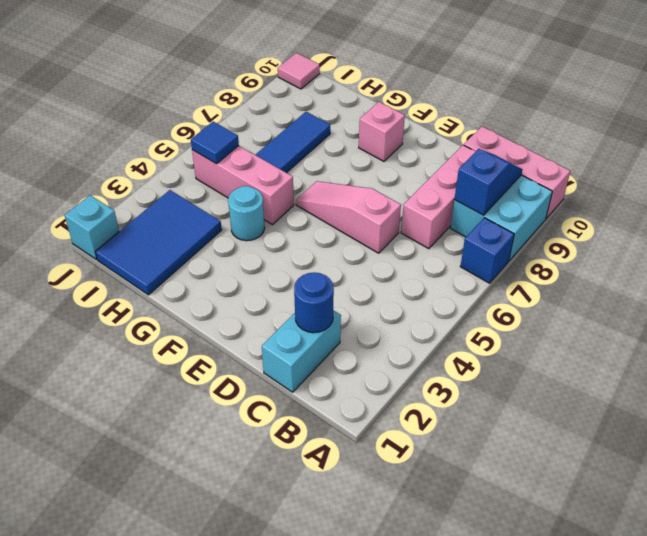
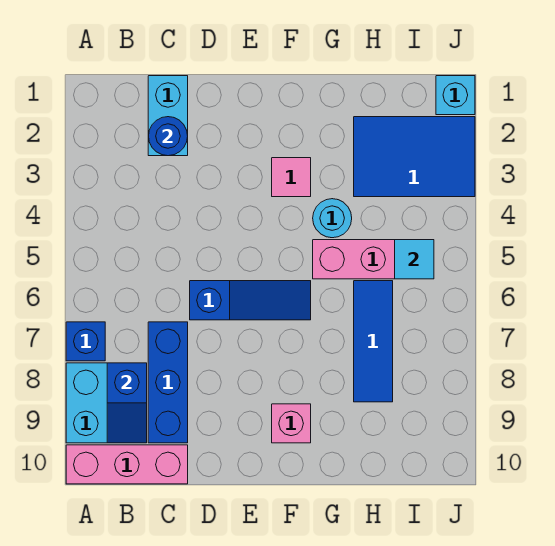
pink 1x3 brick [401,145,476,249] -> blue 1x3 brick [148,322,188,443]
pink 1x3 slope [296,181,401,253] -> blue 1x3 slope [190,281,311,320]
blue 2x3 tile [95,190,222,295] -> blue 2x3 tile turned to [354,117,475,197]
blue 1x1 tile [191,122,239,164] -> cyan 1x1 tile [395,240,434,279]
pink 1x1 tile [278,53,320,89] -> pink 1x1 tile moved to [272,158,311,197]

